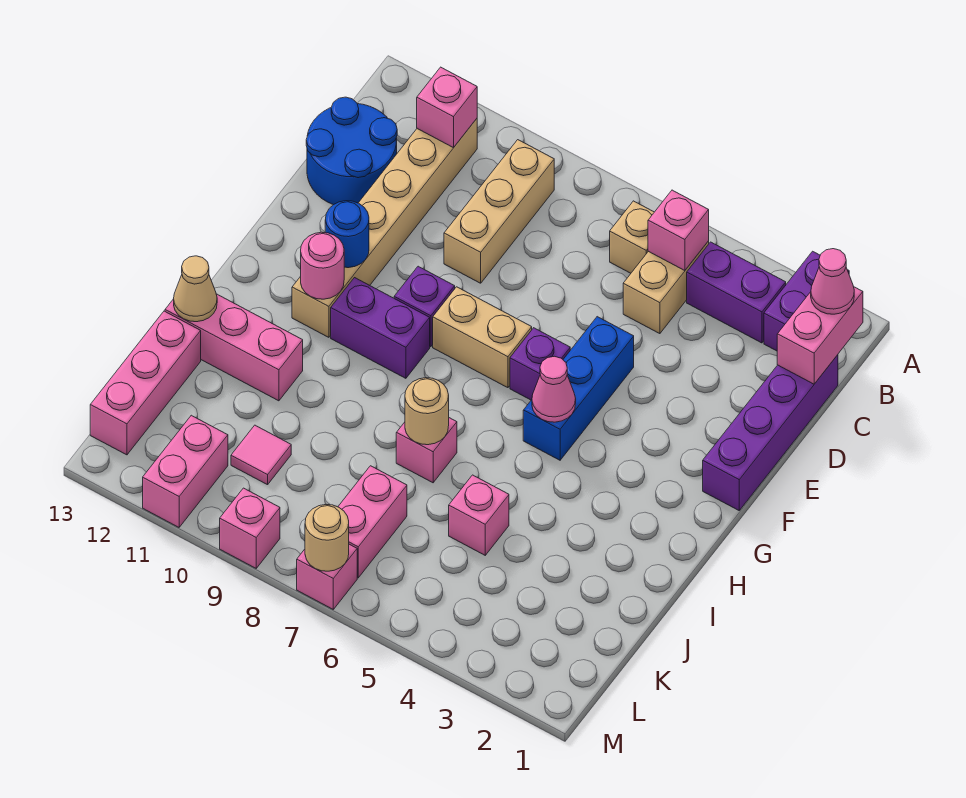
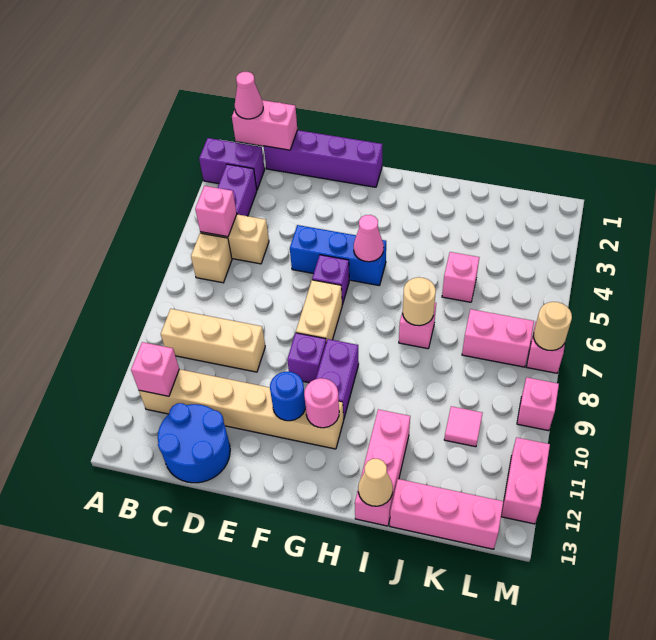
pink 1x2 brick [143,415,228,527] -> pink 1x2 brick turned to [501,437,550,524]

